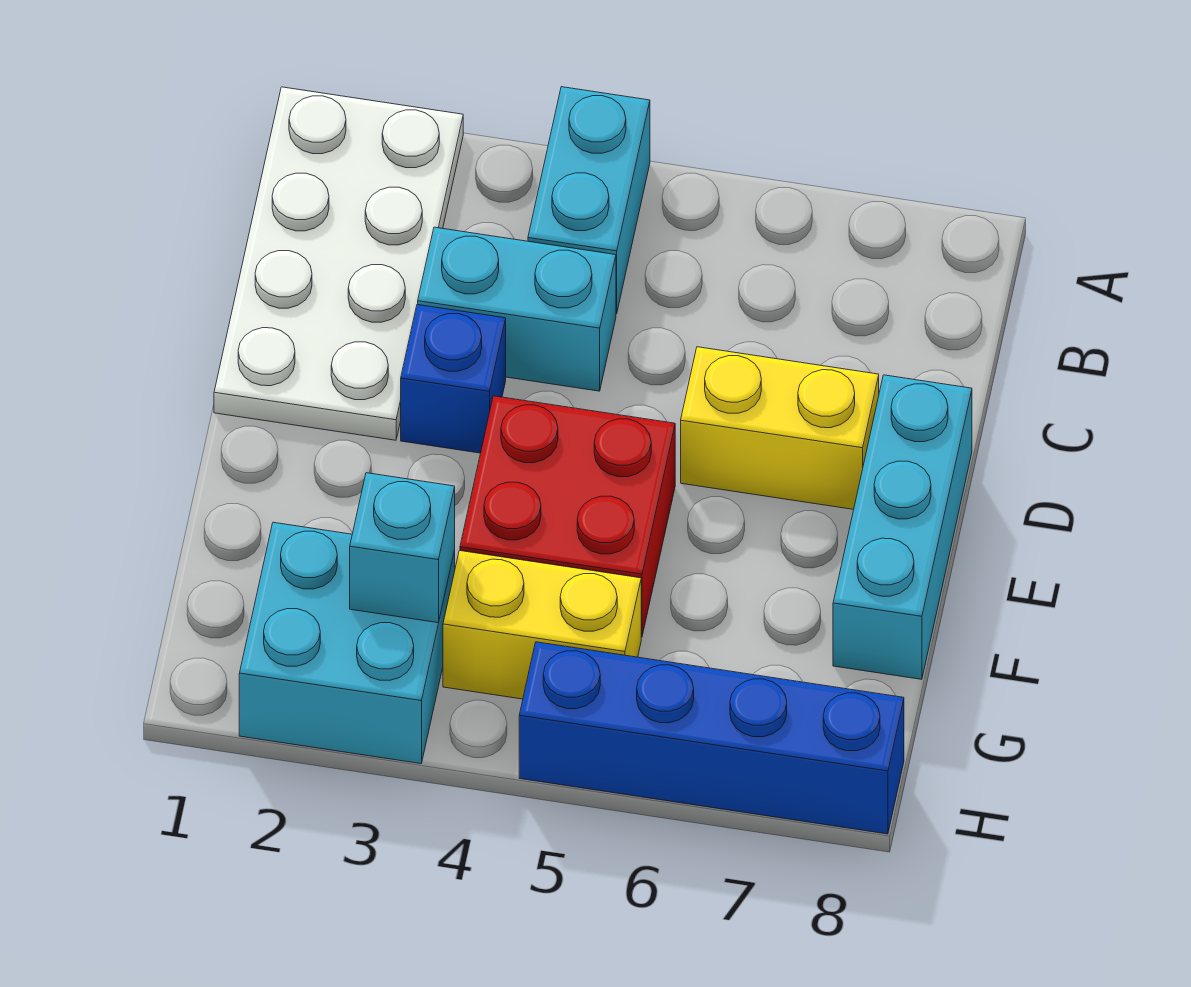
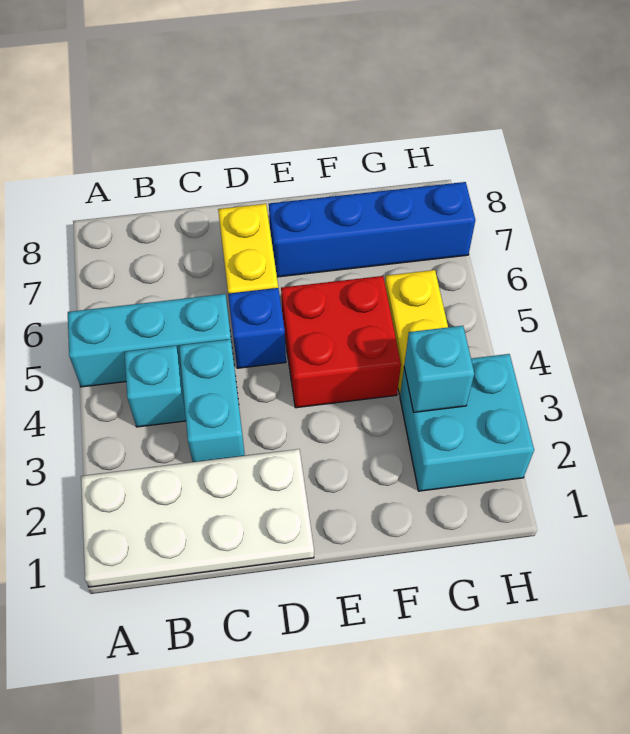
cyan 1x2 brick [528,87,650,314] -> cyan 1x1 brick [124,346,186,427]
blue 1x1 brick [401,305,506,453] -> blue 1x1 brick moved to [228,288,286,368]
cyan 1x3 brick [833,375,972,679] -> cyan 1x3 brick moved to [68,294,232,387]
blue 1x4 brick [519,642,904,834] -> blue 1x4 brick turned to [269,182,475,277]

